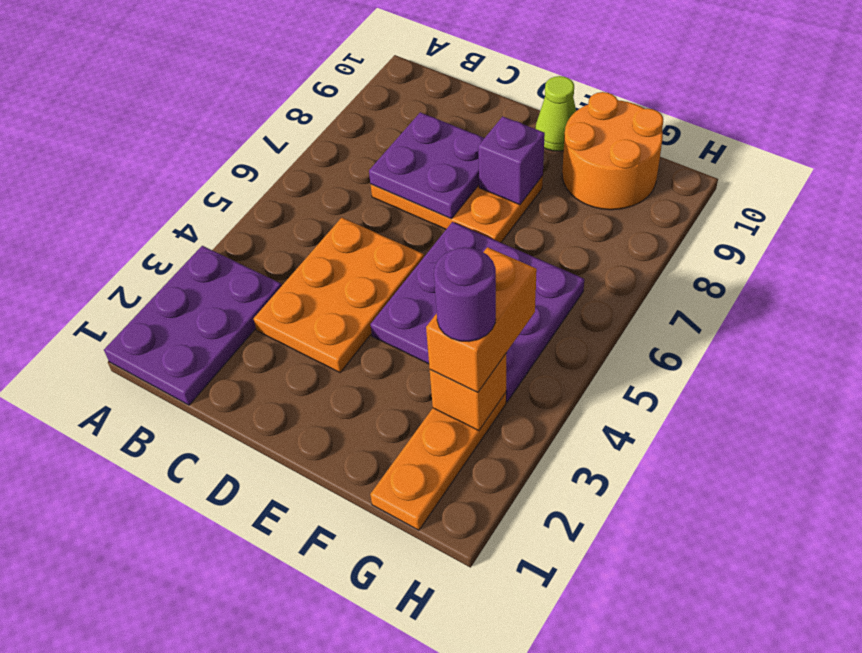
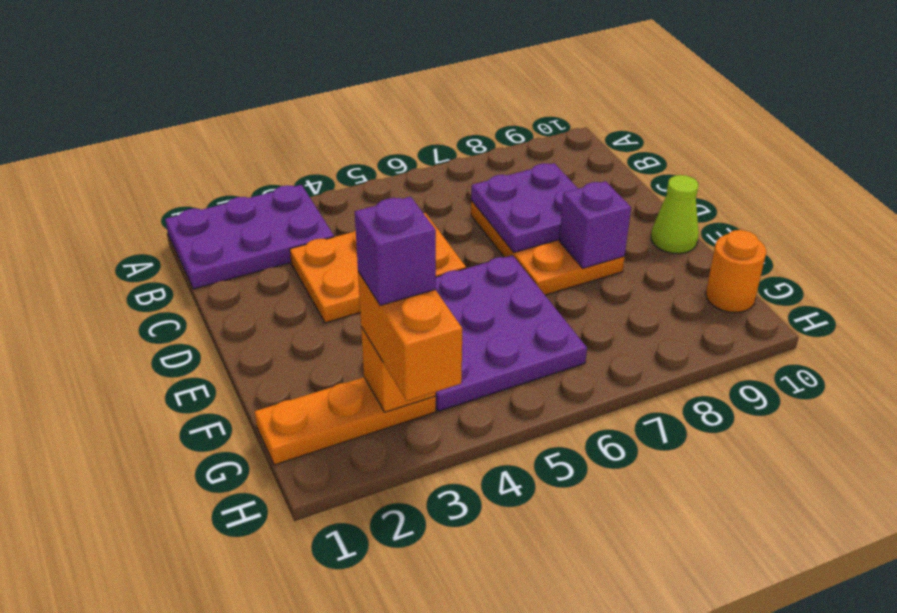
orange 2x2 round brick [562,92,663,210] -> orange 1x1 round brick [706,230,766,312]
orange 1x2 brick [426,247,537,393] -> orange 1x2 brick turned to [358,272,462,401]
purple 1x1 round brick [434,247,496,341] -> purple 1x1 brick [355,197,436,305]

